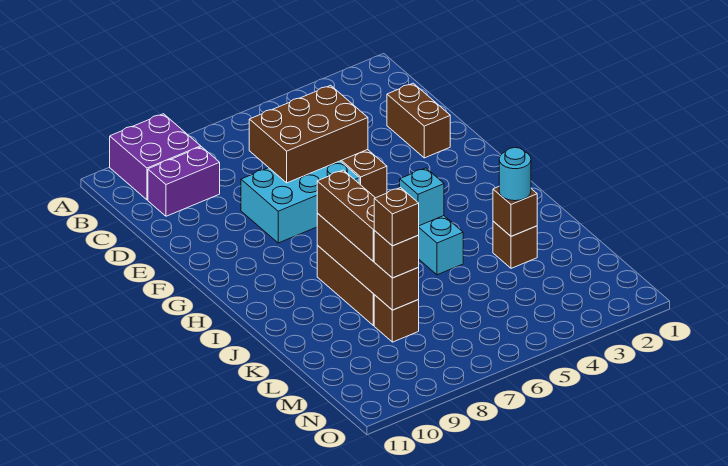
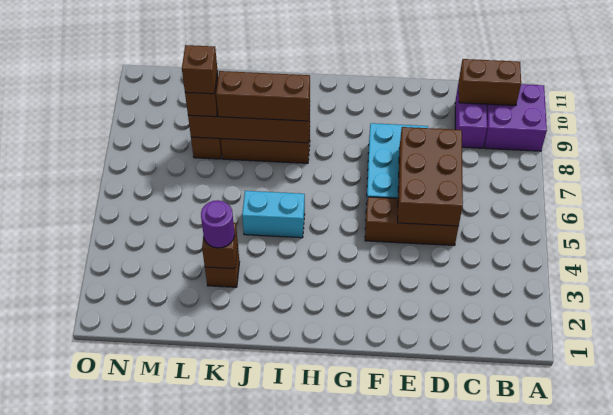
brown 1x2 brick [387,83,450,158] -> brown 1x2 brick moved to [459,59,521,106]
cyan 1x1 brick [400,168,444,226] -> none
cyan 1x1 round brick [499,148,531,201] -> purple 1x1 round brick [201,200,235,248]

